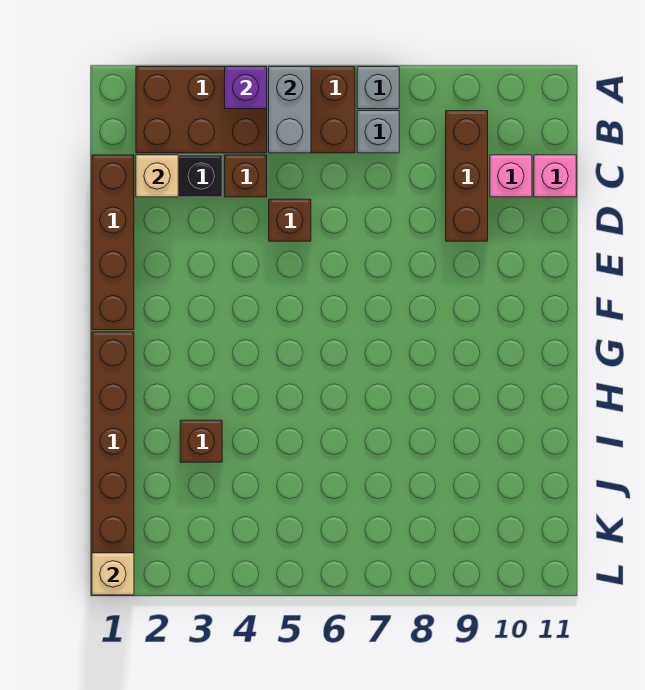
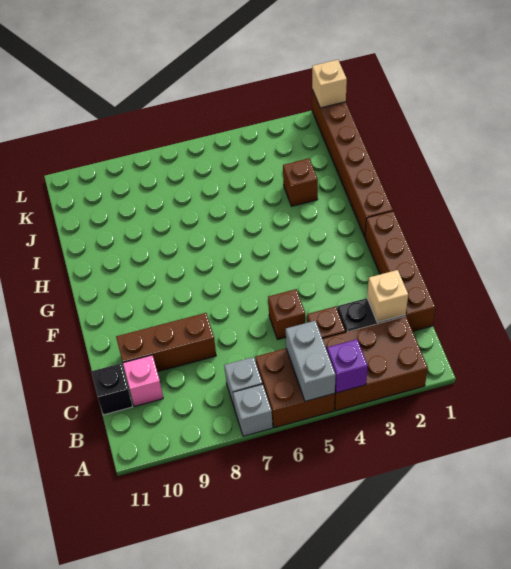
brown 1x3 brick [446,111,488,241] -> brown 1x3 brick turned to [116,313,216,372]
pink 1x1 brick [534,155,576,197] -> black 1x1 brick [92,363,133,415]

